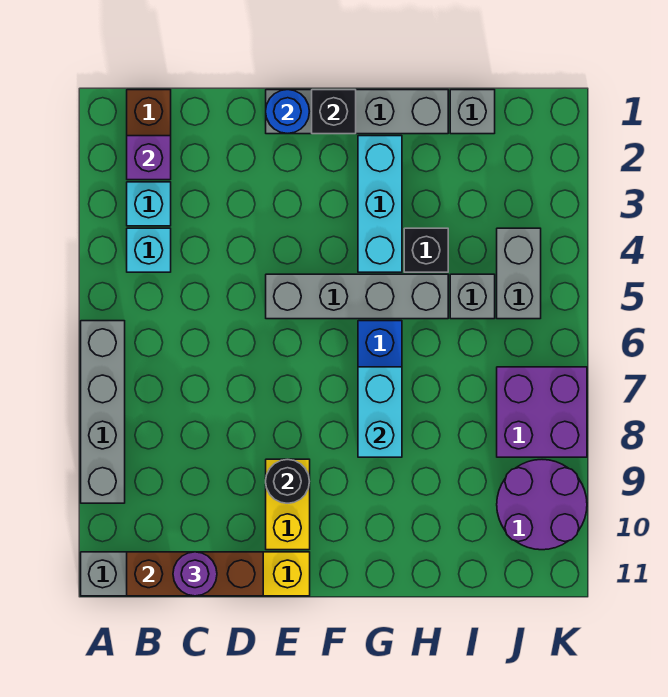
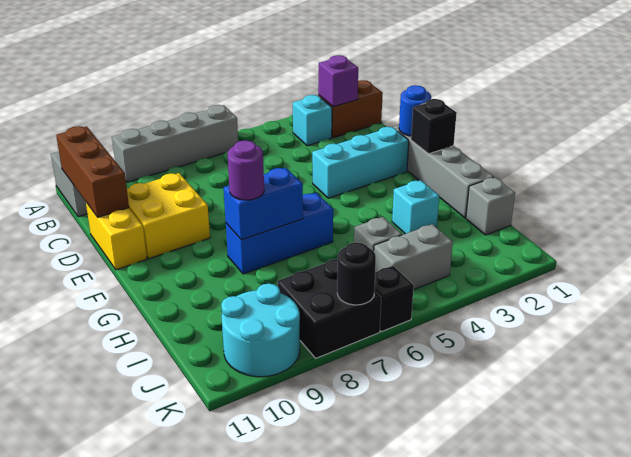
cyan 1x1 brick [127,228,171,272] -> cyan 1x1 brick moved to [392,180,439,234]
purple 1x1 round brick [173,552,217,596] -> purple 1x1 round brick moved to [228,140,264,200]
grey 1x4 brick [266,274,448,319] -> none
yellow 1x2 brick [266,459,310,550] -> yellow 2x2 brick [127,173,210,259]
black 1x1 round brick [266,459,310,503] -> black 1x1 round brick moved to [337,242,376,305]
cyan 1x3 brick [358,136,402,272] -> cyan 1x3 brick moved to [312,127,409,198]
cyan 1x2 brick [358,367,402,457] -> blue 1x2 brick [223,168,303,240]
black 1x1 brick [404,228,448,272] -> black 1x1 brick moved to [374,266,414,332]
purple 2x2 brick [497,367,587,457] -> black 2x2 brick [278,259,381,358]
purple 2x2 round brick [497,460,587,550] -> cyan 2x2 round brick [221,283,300,377]

